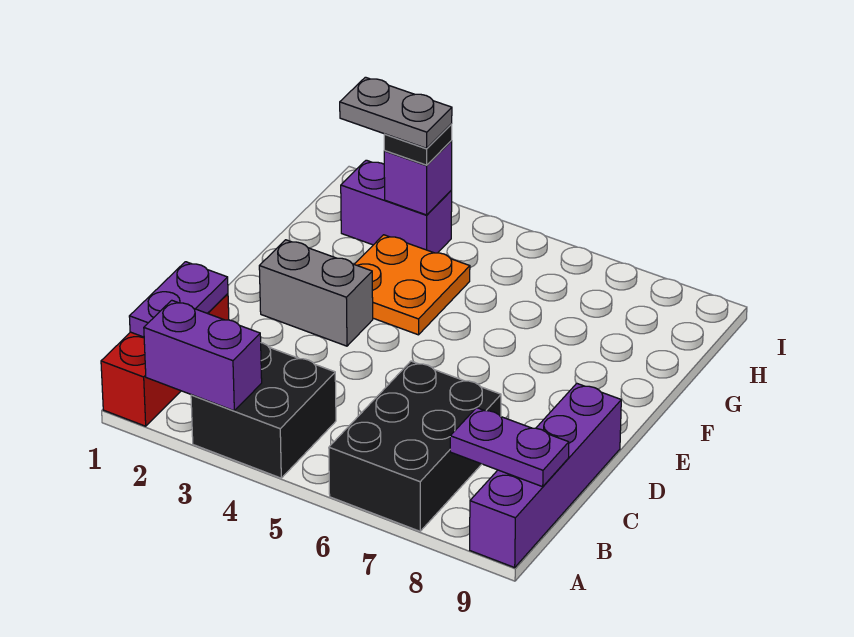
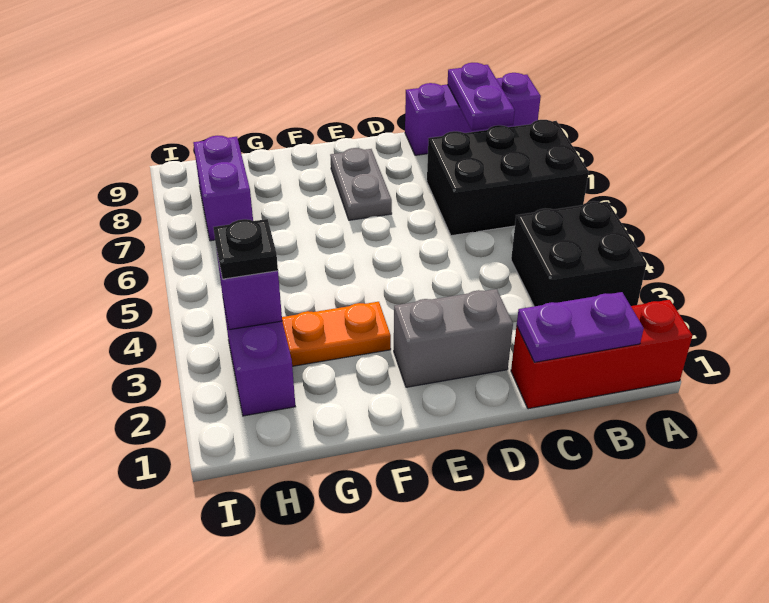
purple 1x2 brick [144,300,262,411] -> purple 1x2 brick moved to [193,136,253,241]
purple 1x4 brick [470,383,621,568] -> purple 1x3 brick [405,73,541,155]
grey 1x2 brick [259,240,373,346] -> grey 1x2 brick turned to [394,289,513,387]
orange 2x2 plate [354,235,470,335] -> orange 1x2 plate [282,302,391,366]
grey 1x2 plate [340,77,452,148] -> grey 1x2 plate moved to [330,148,392,220]

